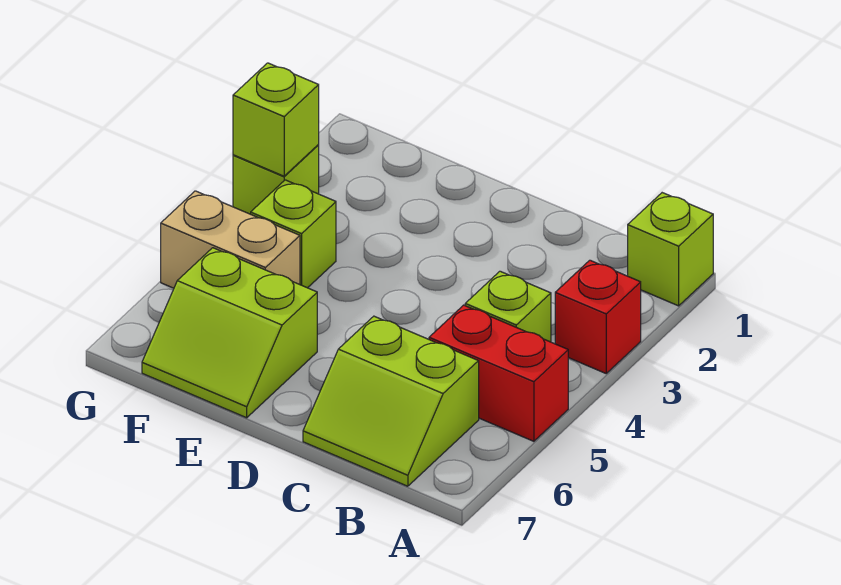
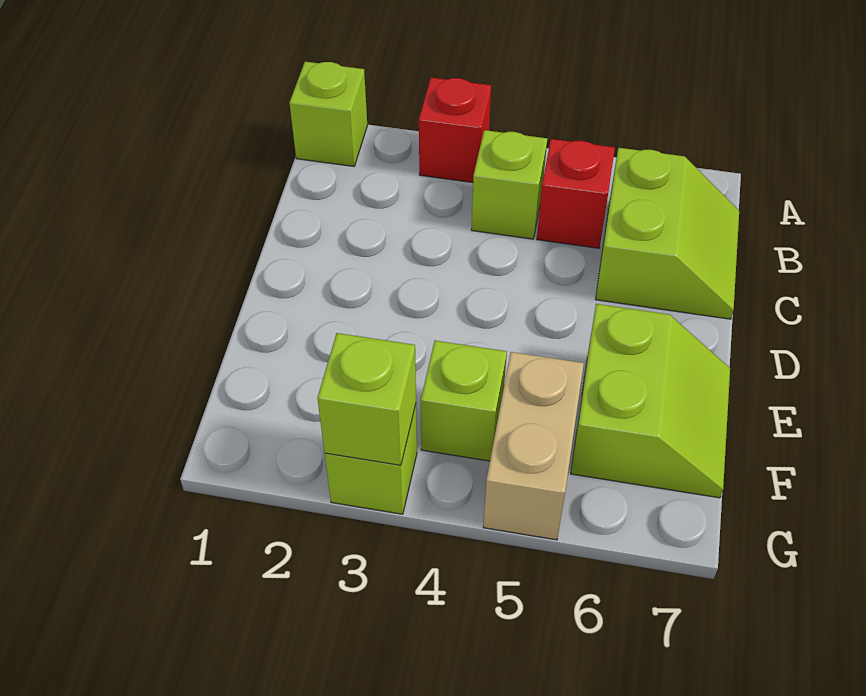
red 1x2 brick [429,305,568,441] -> red 1x1 brick [537,139,615,248]

